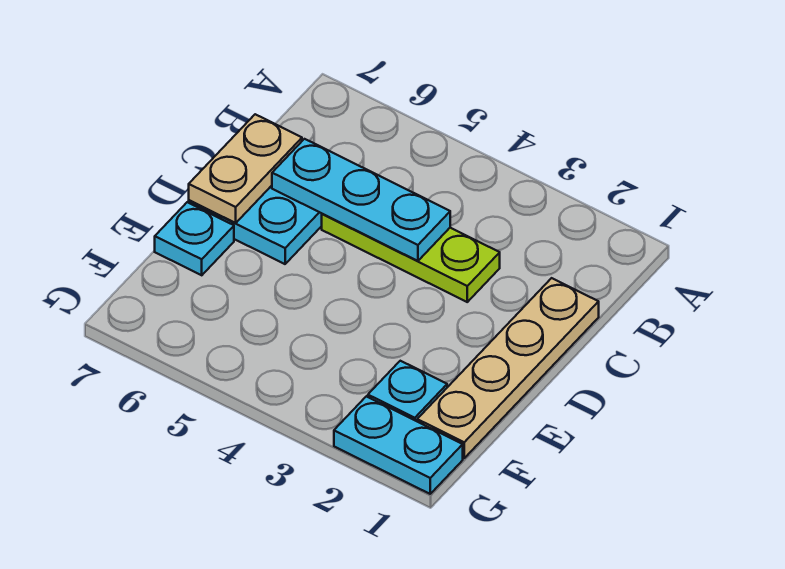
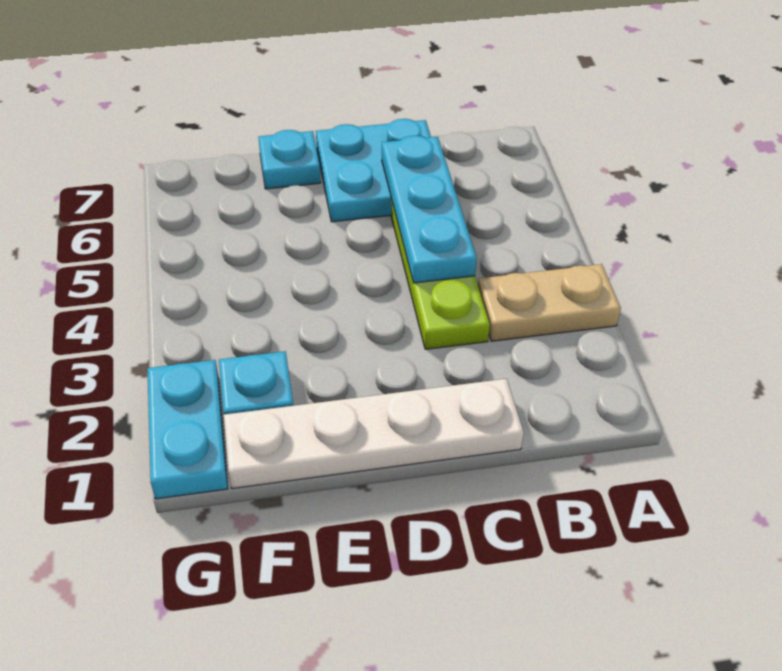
tan 1x4 plate [417,278,599,458] -> white 1x4 plate [224,379,524,489]
tan 1x2 plate [189,114,302,223] -> tan 1x2 plate moved to [478,264,621,341]

